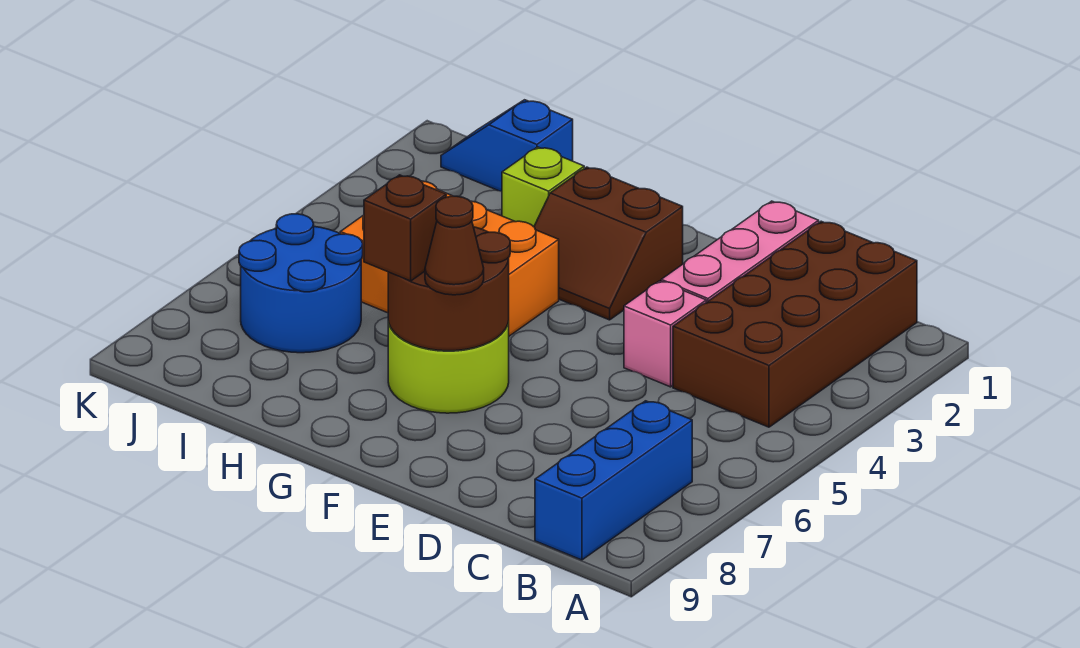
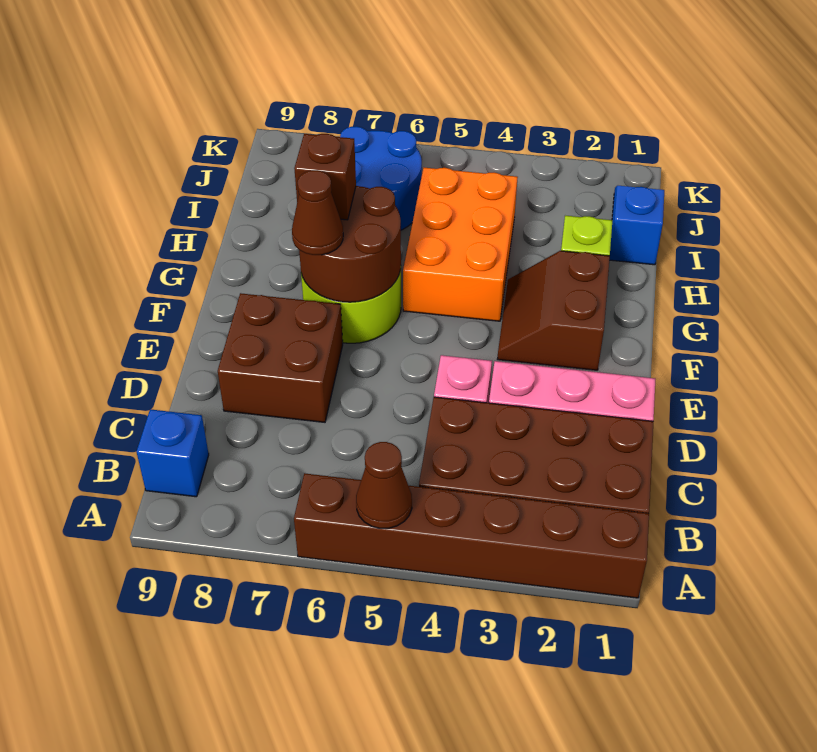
none -> brown 1x6 brick [294,473,649,598]
none -> brown 1x1 cone [356,442,412,528]
blue 1x3 brick [535,401,692,560] -> blue 1x1 brick [137,409,209,497]
none -> brown 2x2 brick [218,293,343,422]

